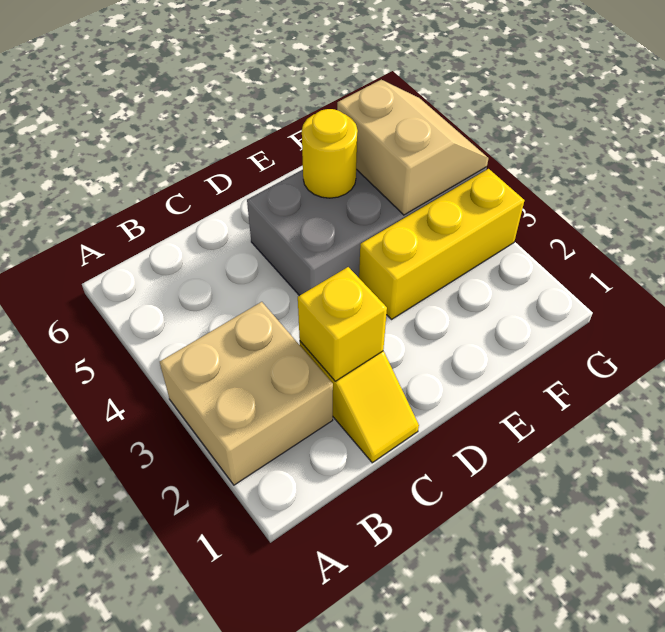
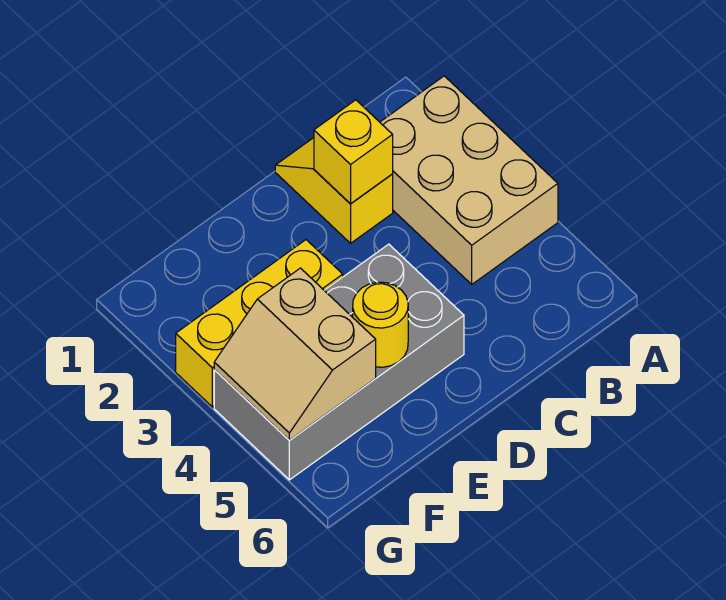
tan 2x2 brick [160,302,333,485] -> tan 2x3 brick [380,76,558,284]

